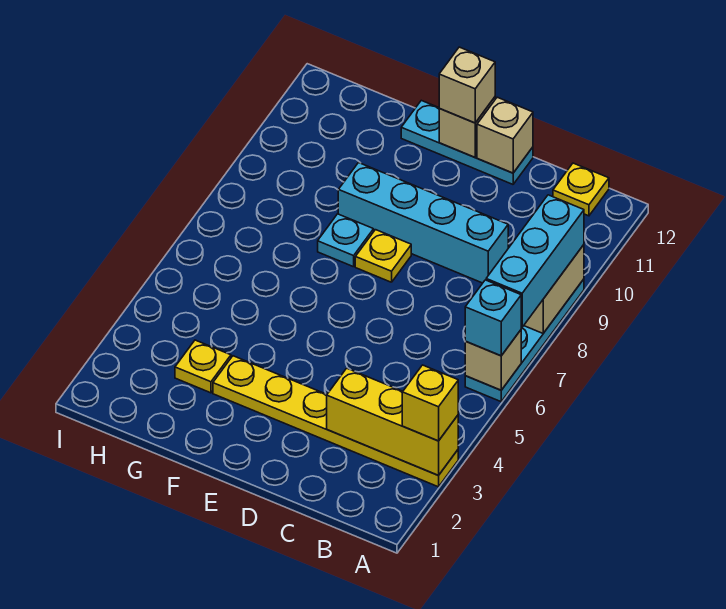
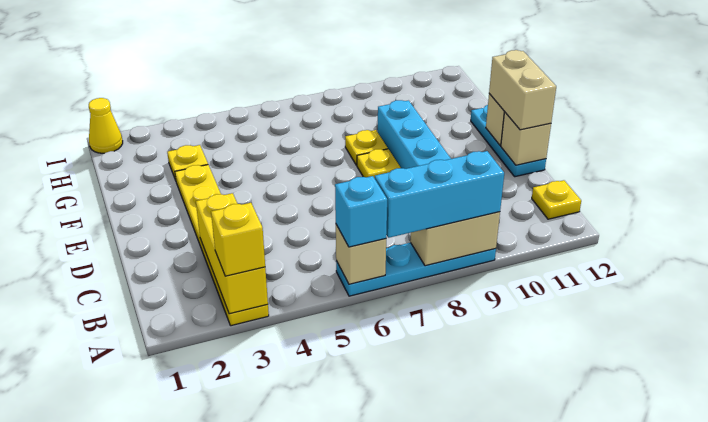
tan 1x1 brick [439,47,495,123] -> tan 1x2 brick [489,50,556,130]
cyan 1x1 plate [318,214,374,267] -> yellow 1x1 plate [345,130,388,165]
none -> yellow 1x1 cone [89,98,123,153]

